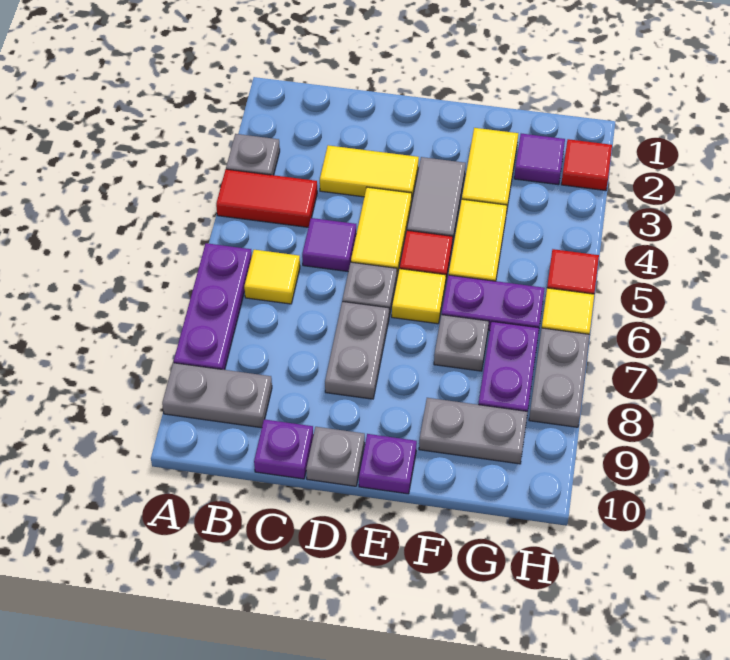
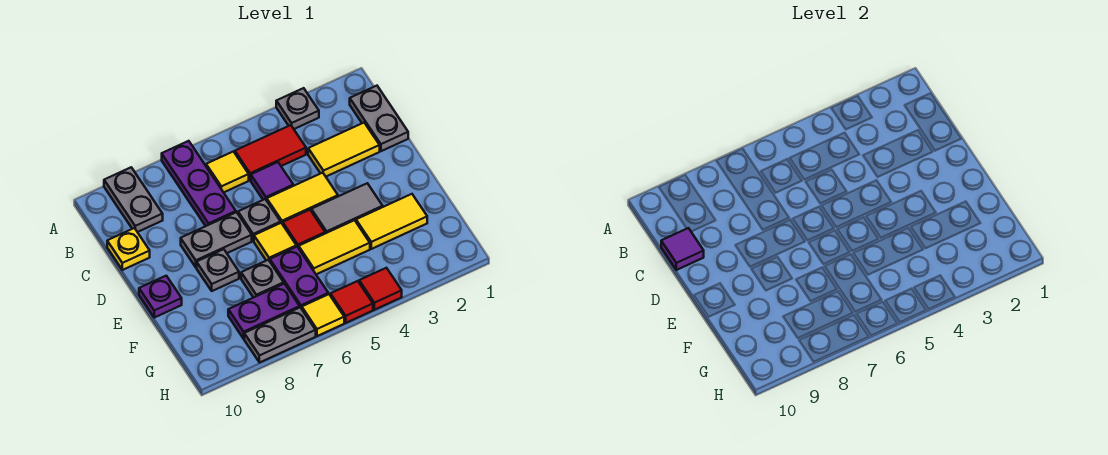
red 1x2 tile [216,169,317,227] -> red 1x2 tile turned to [235,125,306,180]
purple 1x3 plate [174,243,252,370] -> purple 1x3 plate turned to [162,141,236,226]
yellow 1x2 tile [320,145,419,203] -> yellow 1x2 tile turned to [308,123,380,176]
purple 1x1 plate [254,419,313,479] -> yellow 1x1 plate [107,228,150,270]
grey 1x1 plate [306,427,365,486] -> grey 1x1 plate moved to [197,249,239,291]
grey 1x2 plate [419,398,528,464] -> grey 1x2 plate moved to [350,86,408,151]
purple 1x1 tile [514,134,565,185] -> purple 1x1 tile moved to [661,228,704,270]
red 1x1 tile [561,139,612,191] -> red 1x1 tile moved to [359,268,402,310]

